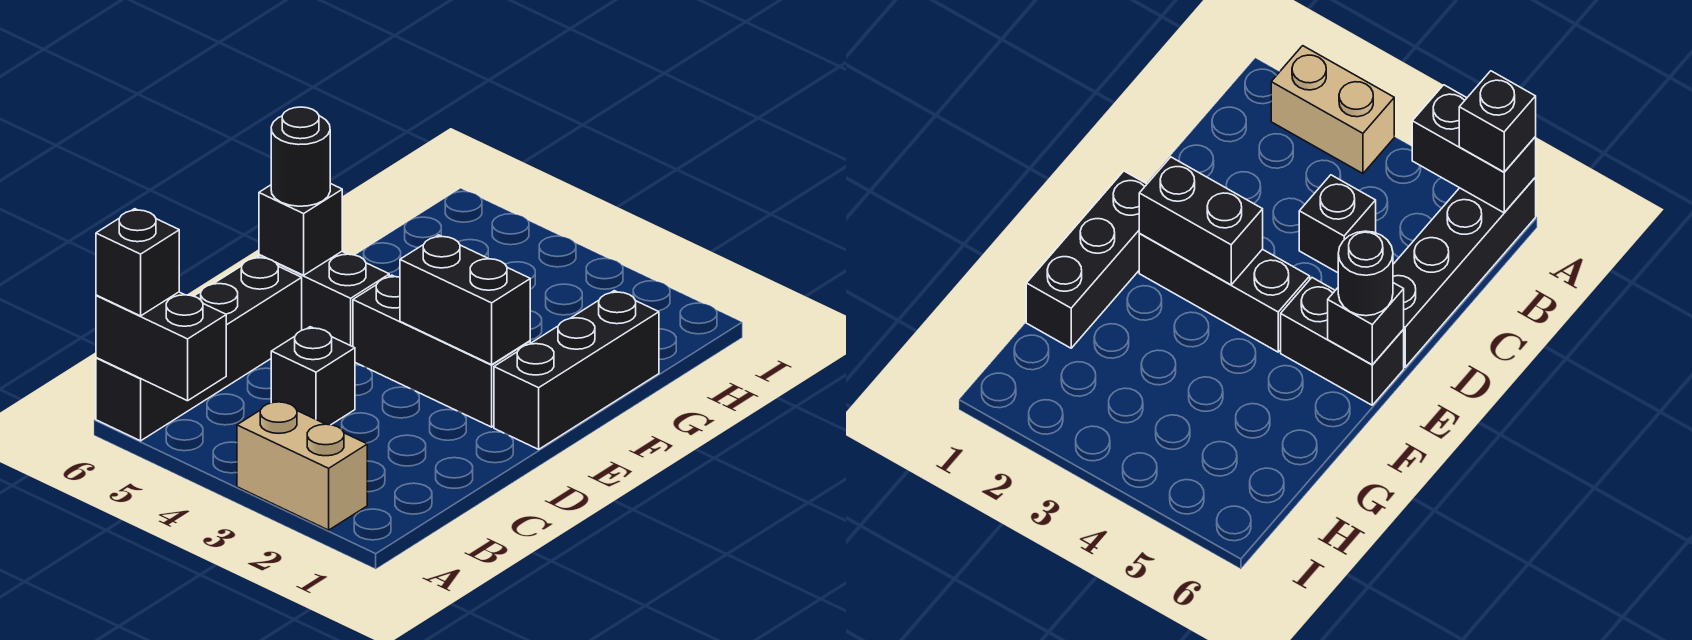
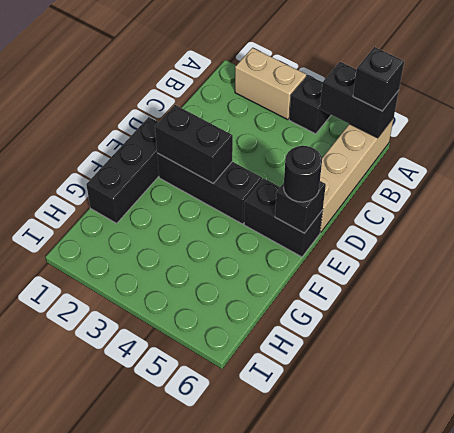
black 1x4 brick [96,256,302,441] -> tan 1x4 brick [320,118,394,232]
black 1x1 brick [271,327,355,425] -> black 1x1 brick moved to [289,75,331,134]

